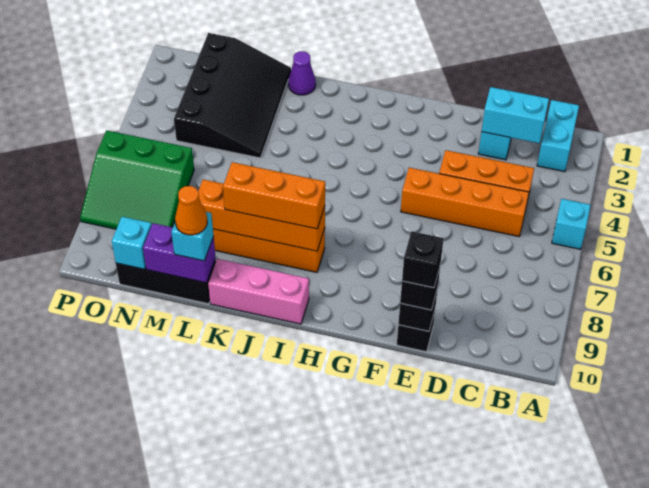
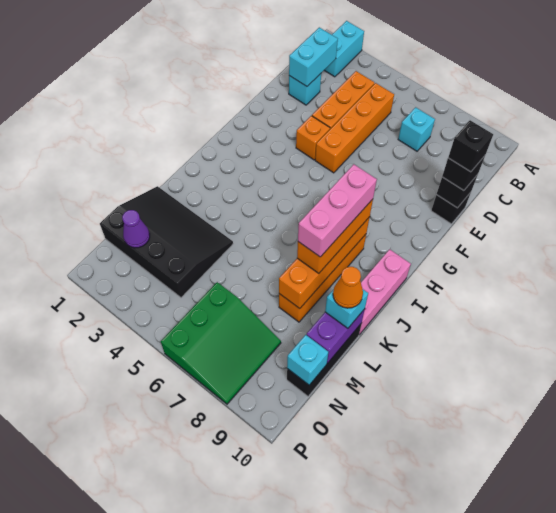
cyan 1x1 brick [552,199,591,249] -> cyan 1x1 brick moved to [398,107,435,151]
cyan 1x2 brick [537,100,579,172] -> cyan 1x2 brick turned to [324,21,364,77]
none -> orange 1x1 brick [296,116,330,160]
none -> pink 1x3 brick [298,164,377,257]
purple 1x1 cone [288,51,316,95] -> purple 1x1 cone moved to [122,210,150,248]

